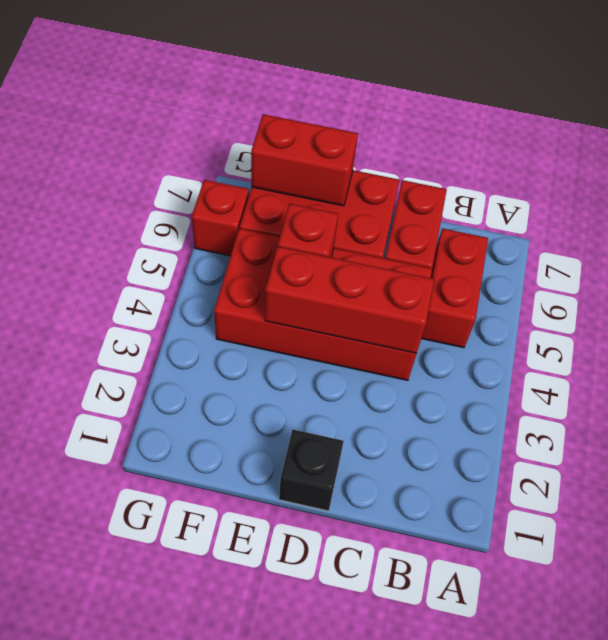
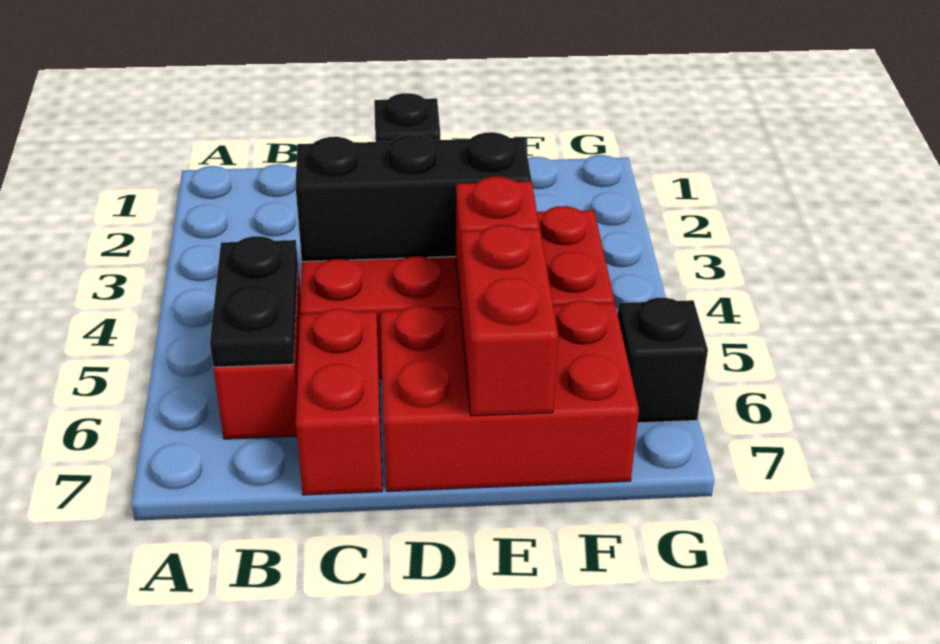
none -> black 1x2 plate [210,236,298,367]
red 1x3 brick [265,247,434,353] -> black 1x3 brick [296,132,531,262]
red 1x2 brick [251,114,358,206] -> red 1x2 brick turned to [460,225,558,416]
red 1x1 brick [192,180,249,256] -> black 1x1 brick [618,298,708,423]

